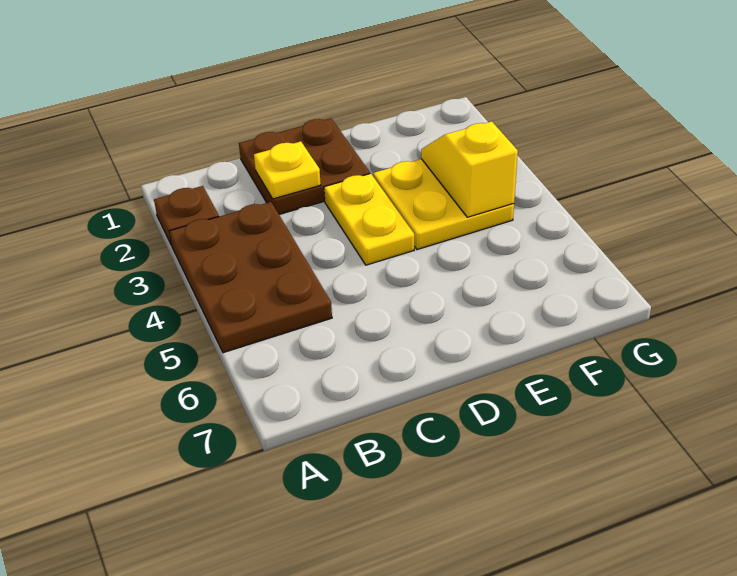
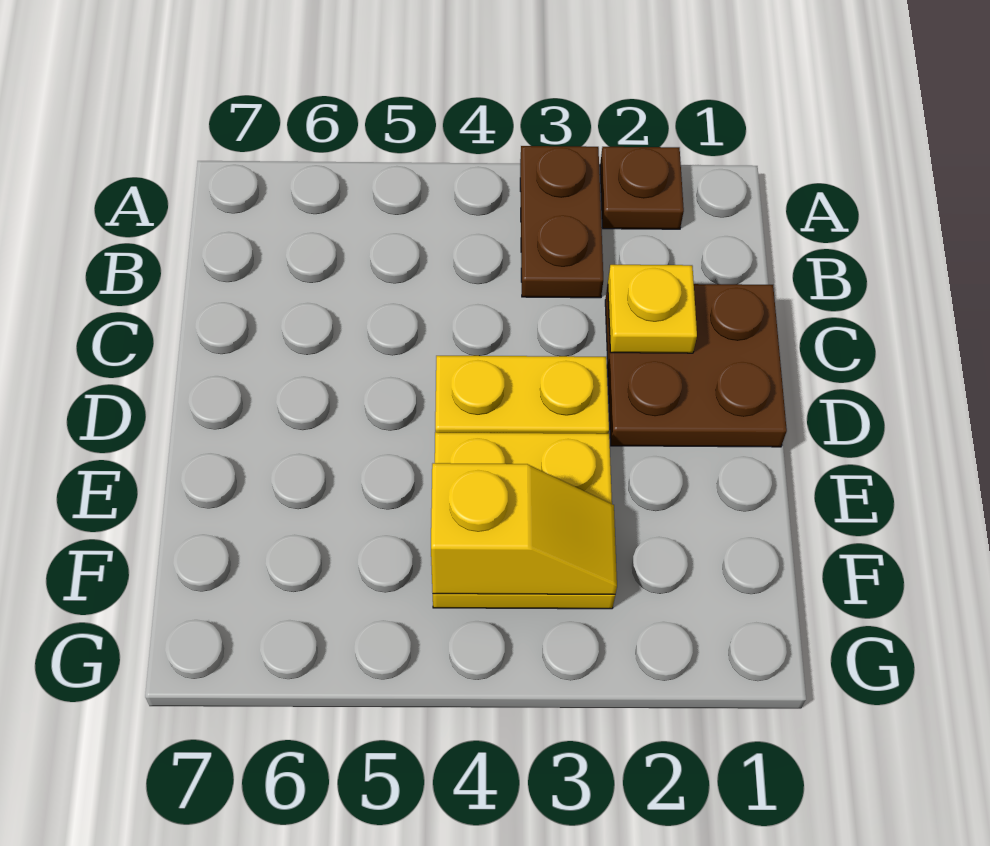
brown 2x3 plate [169,202,332,353] -> brown 1x2 plate [520,146,603,298]

